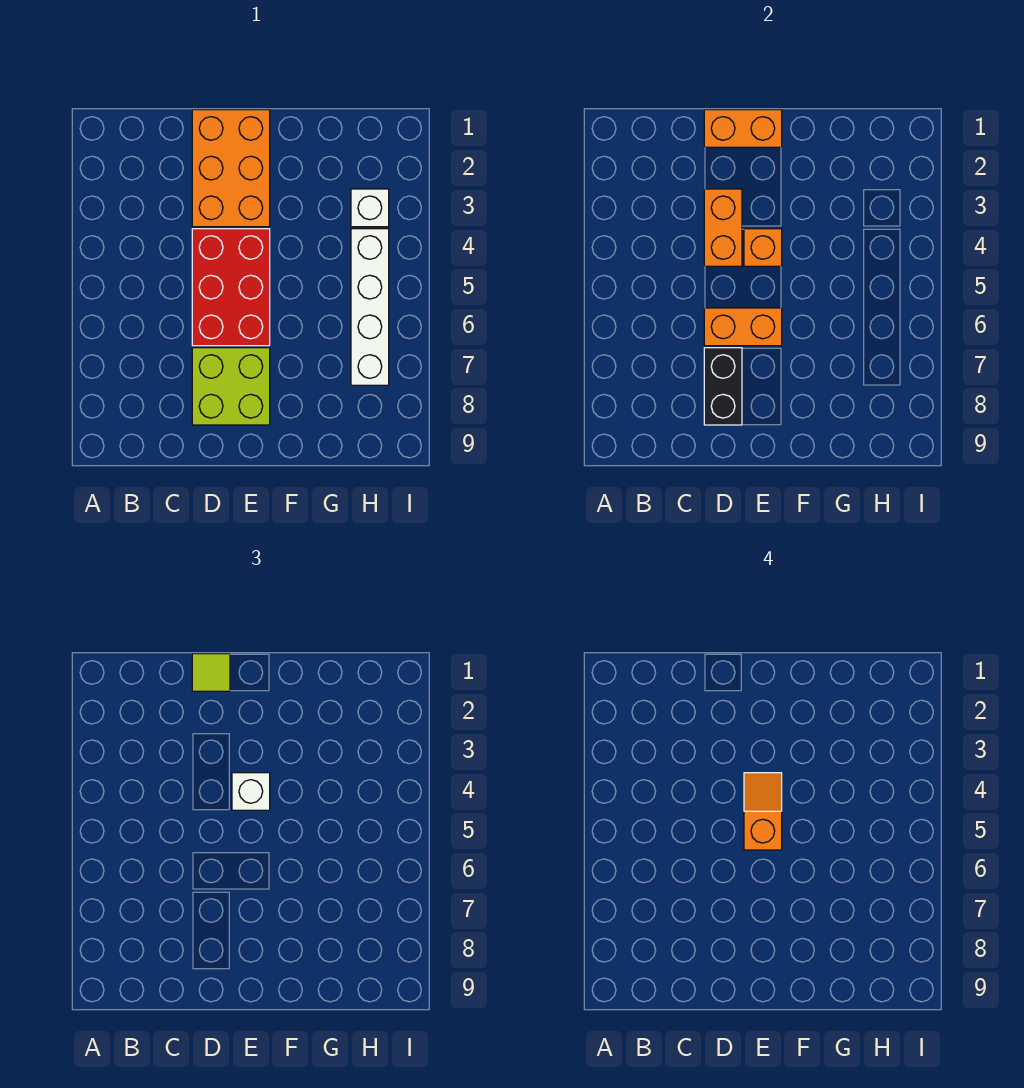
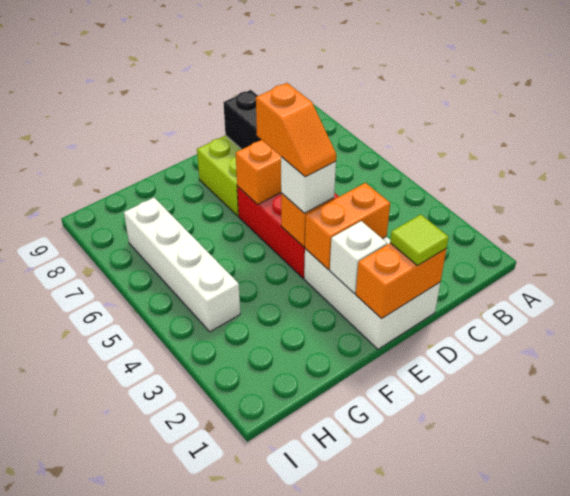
orange 2x3 brick [192,110,270,227] -> white 2x3 brick [304,236,440,349]
orange 1x2 brick [704,189,742,266] -> orange 1x2 brick turned to [305,183,390,270]
white 1x1 brick [351,189,389,227] -> white 1x1 brick moved to [330,221,387,293]

